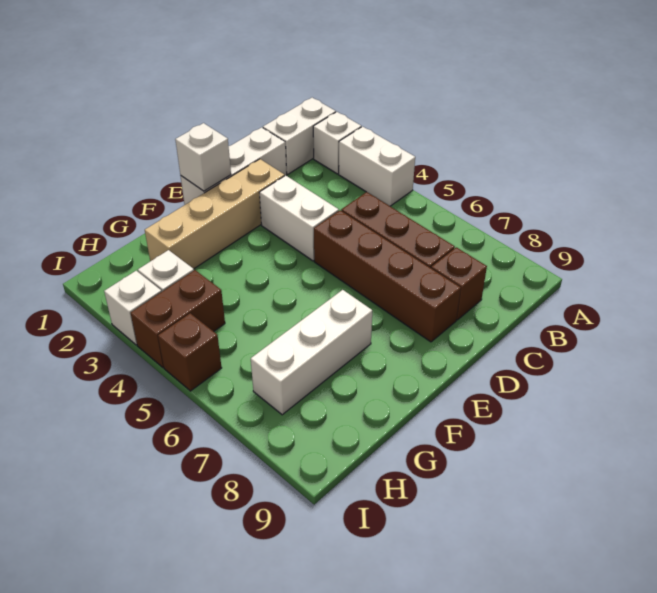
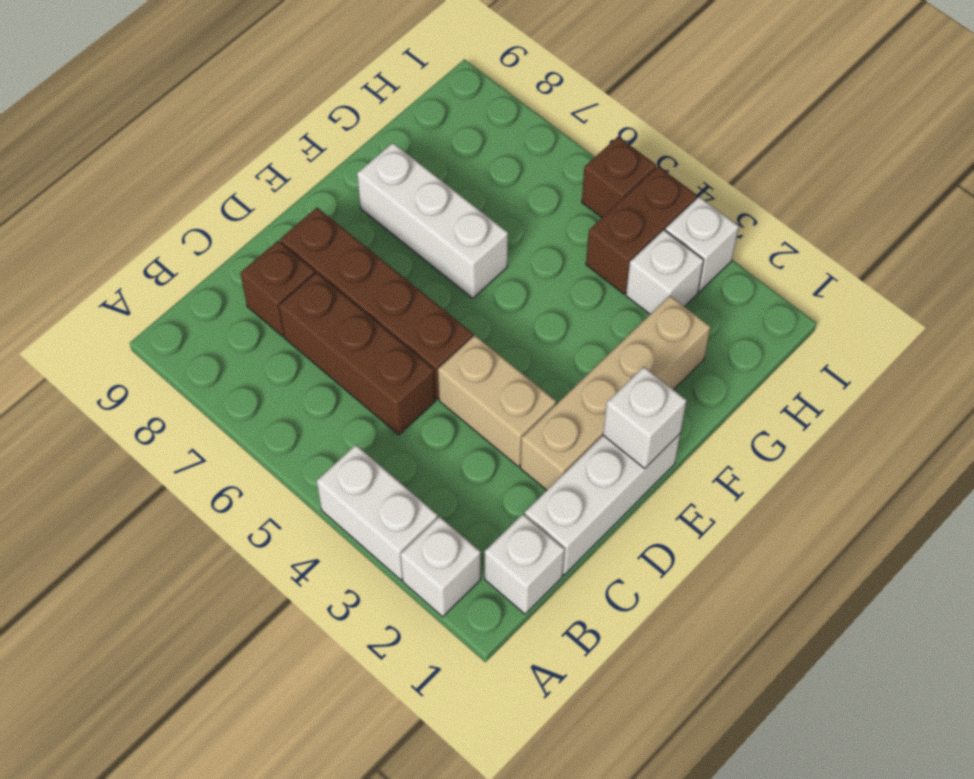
white 1x2 brick [263,98,336,174] -> white 1x1 brick [485,514,565,614]
white 1x2 brick [259,175,339,261] -> tan 1x2 brick [438,335,556,466]
white 1x3 brick [251,290,372,415] -> white 1x3 brick turned to [357,143,508,298]

